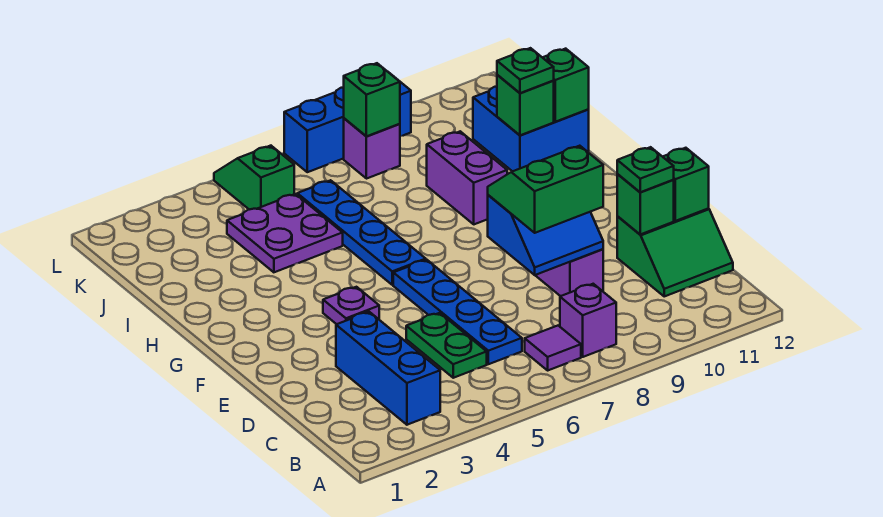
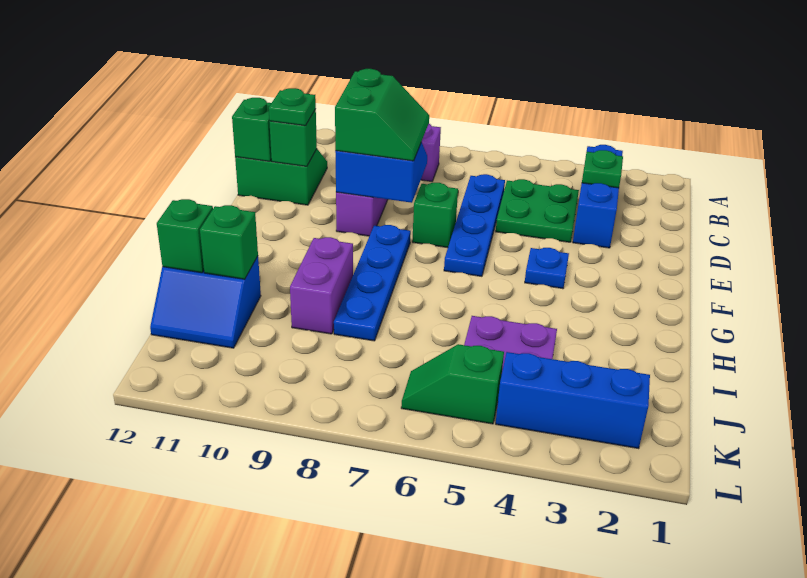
purple 1x1 tile [525,326,581,370] -> none
green 1x2 plate [406,313,487,378] -> green 2x2 plate [496,179,579,242]
green 2x2 slope [488,146,603,233] -> green 2x2 slope turned to [335,69,429,161]
purple 1x1 plate [323,287,379,324] -> blue 1x1 plate [525,248,569,289]
blue 1x4 plate [297,180,426,285] -> blue 1x4 plate moved to [334,225,411,341]
blue 2x2 brick [473,86,589,171] -> blue 2x2 slope [150,256,261,348]
green 1x1 plate [497,48,554,93] -> green 1x1 plate moved to [582,150,623,188]
green 1x2 slope [214,146,294,210] -> green 1x2 slope turned to [401,344,504,424]
purple 1x1 brick [344,118,400,179] -> none
green 1x1 brick [344,63,400,137] -> green 1x1 brick moved to [412,183,458,248]
blue 1x3 brick [284,75,411,172] -> blue 1x3 brick moved to [496,352,650,449]

